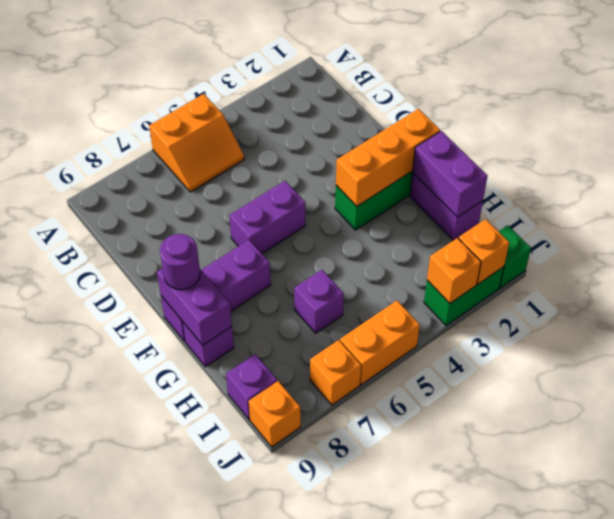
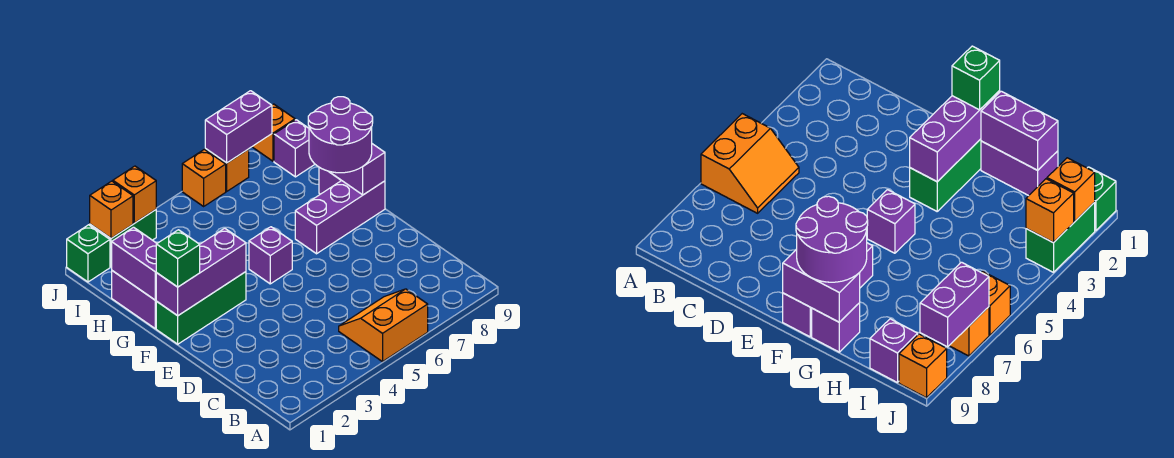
purple 1x2 brick [229,181,305,253] -> purple 1x2 brick moved to [205,91,272,163]
orange 1x3 brick [336,109,440,206] -> purple 1x3 brick [156,228,246,316]
none -> green 1x1 brick [156,230,200,287]
purple 1x1 round brick [160,234,200,290] -> purple 2x2 round brick [308,97,373,173]
purple 1x1 brick [294,270,344,333] -> purple 1x1 brick moved to [249,227,292,284]
orange 1x2 brick [340,301,420,385] -> orange 1x1 brick [182,149,226,206]

